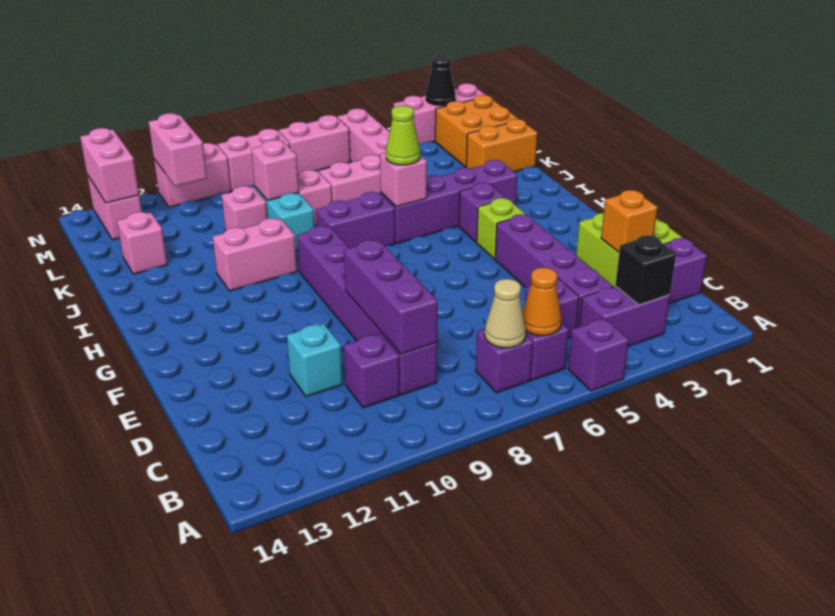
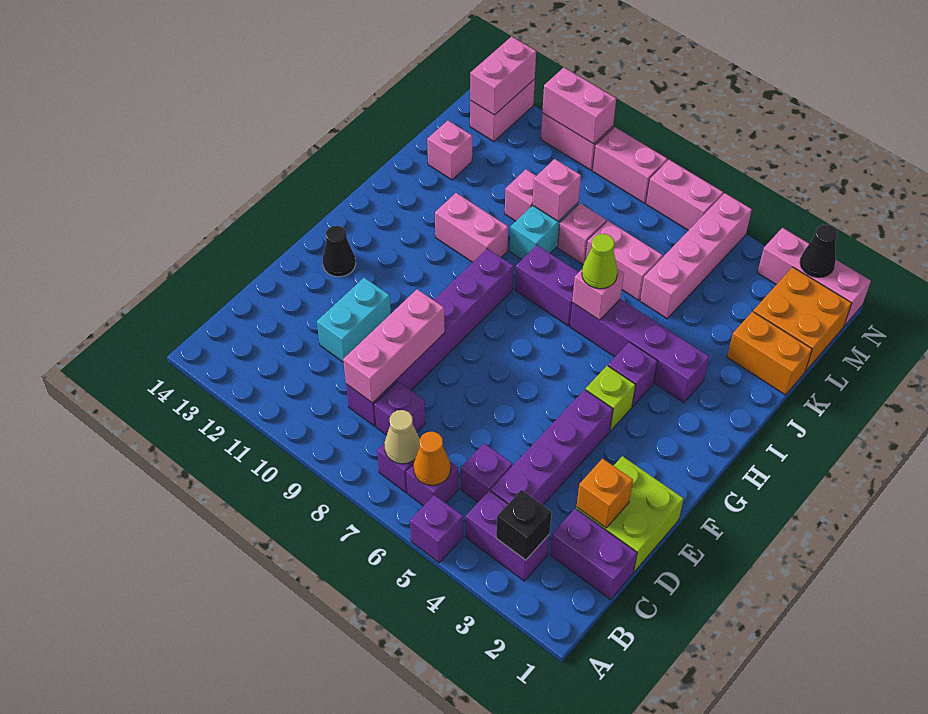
purple 1x3 brick [344,240,438,354] -> pink 1x3 brick [343,289,445,403]
purple 1x1 brick [344,334,400,408] -> purple 1x1 brick moved to [374,381,426,435]
cyan 1x1 brick [287,324,343,397] -> cyan 1x2 brick [317,278,391,362]
none -> black 1x1 cone [323,226,356,277]
pink 1x2 brick [149,113,207,186] -> pink 1x2 brick turned to [542,68,616,144]

